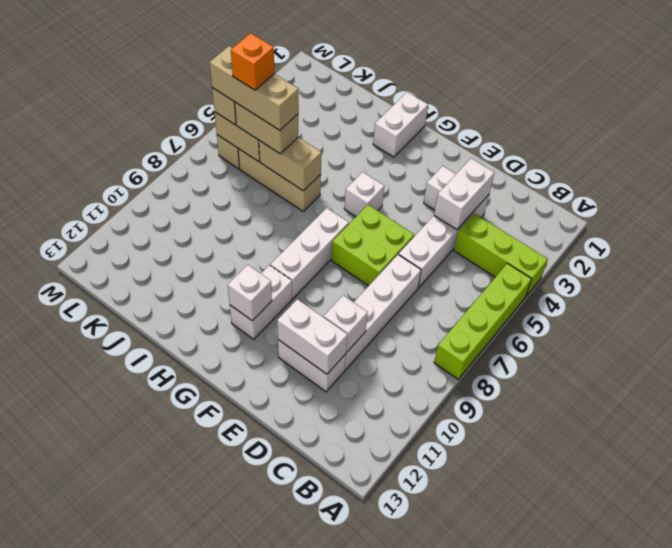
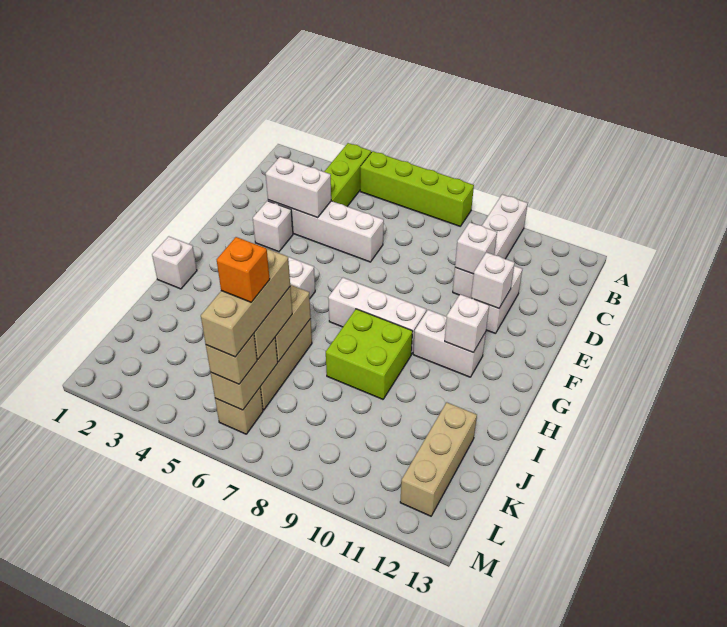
white 1x4 brick [345,255,421,370] -> white 1x4 brick turned to [453,194,528,298]
white 1x2 brick [277,299,348,374] -> white 1x1 brick [471,252,515,308]
lime 2x2 brick [331,205,414,286] -> lime 2x2 brick moved to [326,309,413,399]
white 1x2 brick [373,92,428,157] -> white 1x1 brick [152,236,197,289]
none -> tan 1x3 brick [400,403,477,516]

